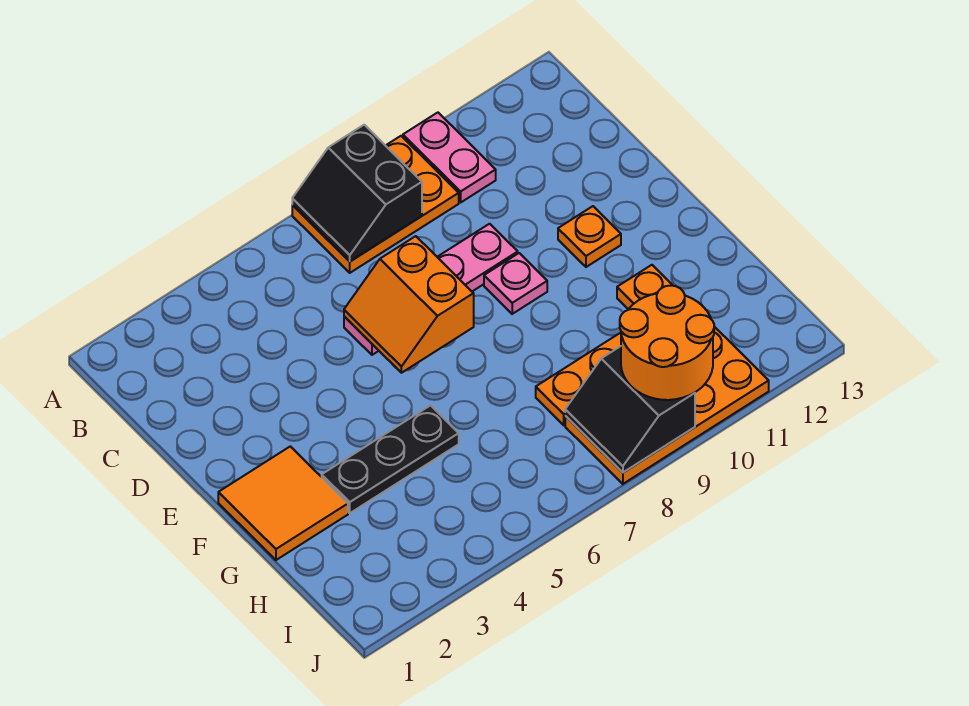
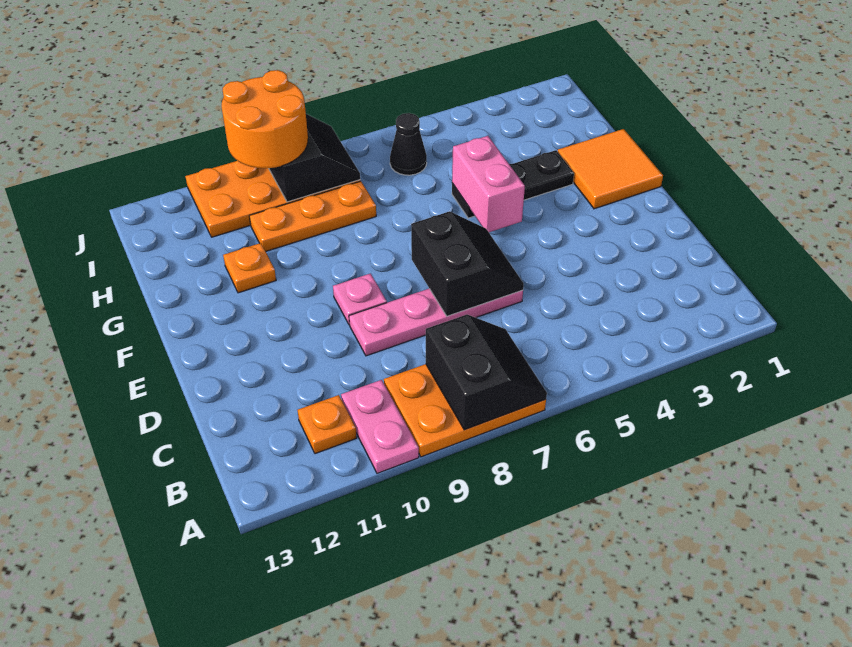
orange 2x2 slope [344,236,474,373] -> black 2x2 slope [411,211,524,316]
orange 1x1 plate [558,206,621,267] -> orange 1x1 plate moved to [298,395,357,454]
none -> pink 1x2 brick [452,136,525,232]
none -> black 1x1 cone [390,113,427,175]

